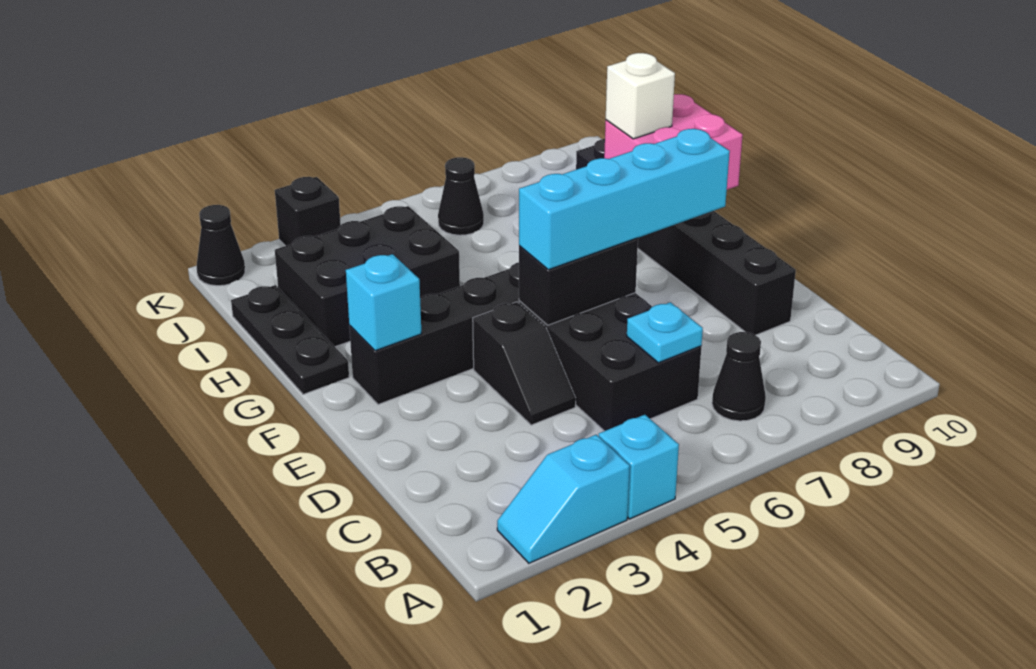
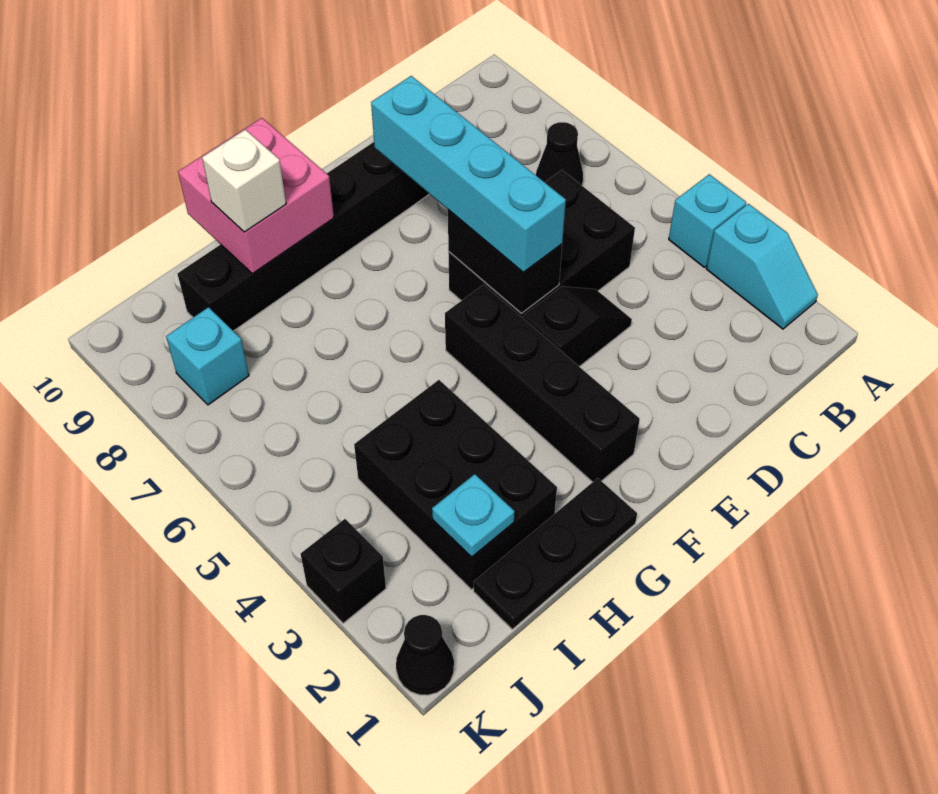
cyan 1x1 plate [627,302,703,363] -> cyan 1x1 plate moved to [432,474,515,557]
cyan 1x1 brick [346,254,422,351] -> cyan 1x1 brick moved to [166,307,249,405]
black 1x1 cone [438,157,484,235] -> none

